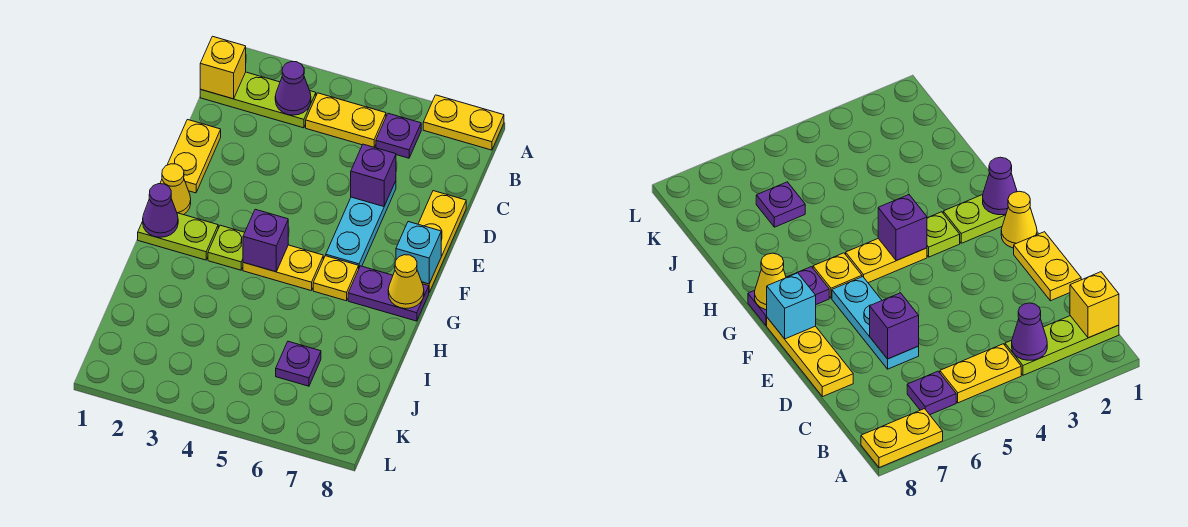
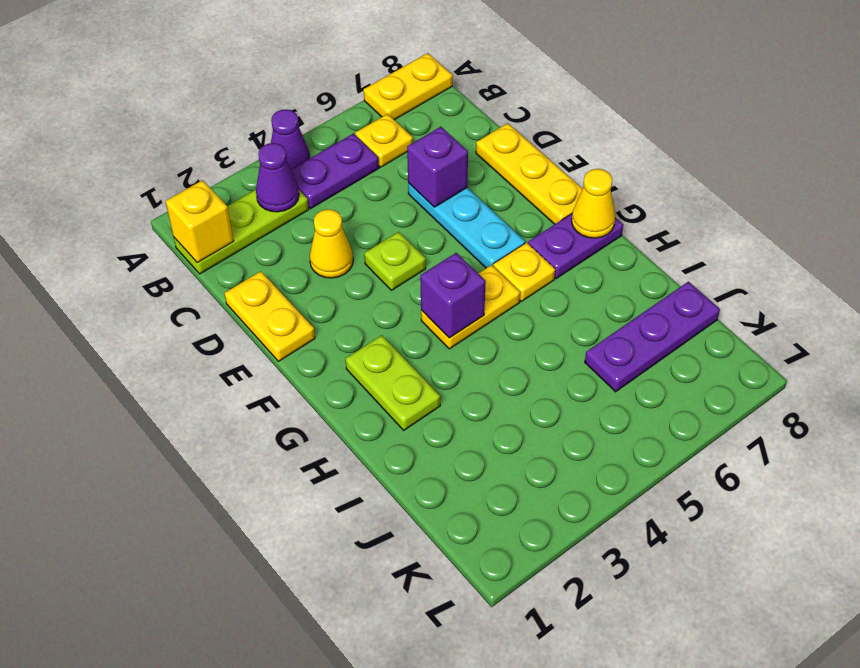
yellow 1x2 plate [306,93,386,147] -> purple 1x2 plate [291,134,379,209]
purple 1x1 plate [376,113,421,158] -> yellow 1x1 plate [355,114,413,167]
yellow 1x1 cone [160,164,191,215] -> yellow 1x1 cone moved to [310,209,353,278]
cyan 1x1 brick [396,222,441,284] -> none
lime 1x2 plate [138,213,218,260] -> lime 1x2 plate turned to [346,335,440,430]
purple 1x1 cone [143,184,178,237] -> purple 1x1 cone moved to [271,109,310,169]
lime 1x1 plate [208,225,245,270] -> lime 1x1 plate moved to [364,232,426,290]
purple 1x1 plate [276,341,321,386] -> purple 1x3 plate [585,282,720,392]

